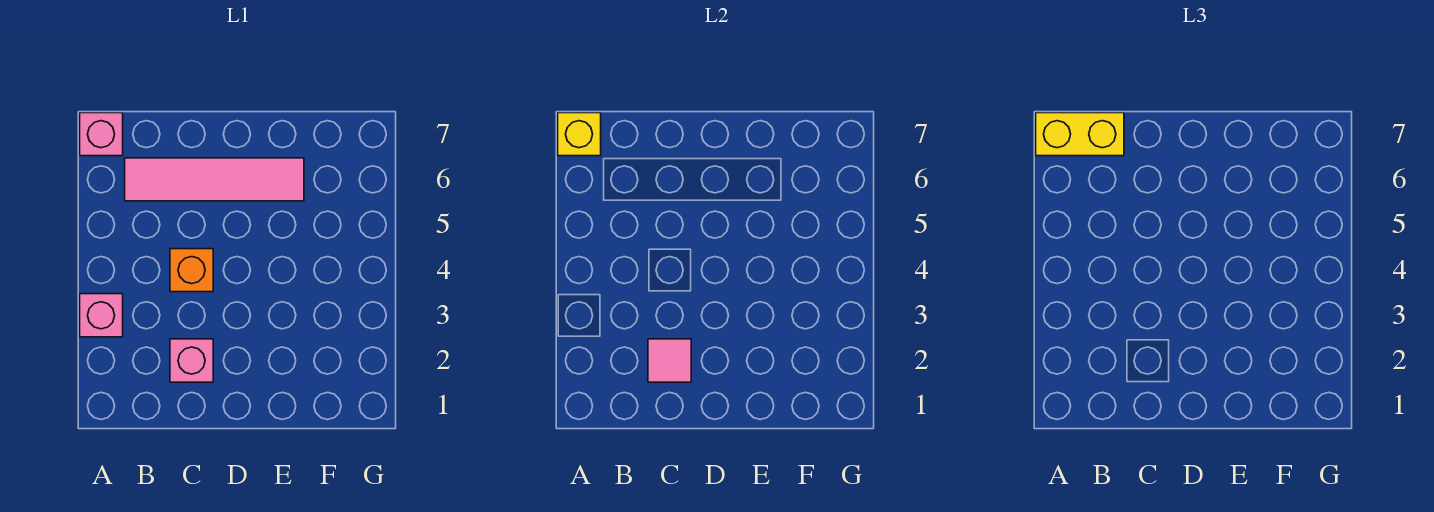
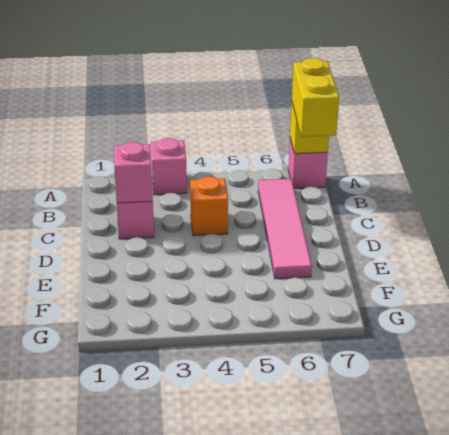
pink 1x1 tile [648,339,691,382] -> pink 1x1 brick [114,142,153,203]

